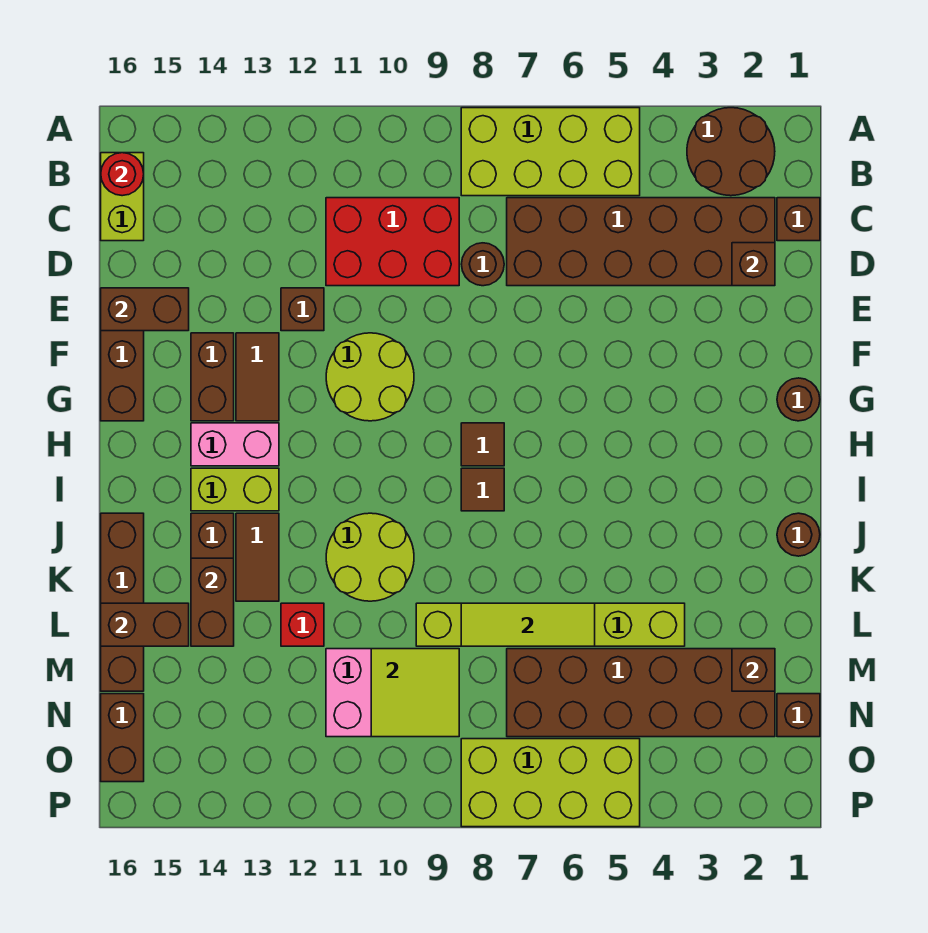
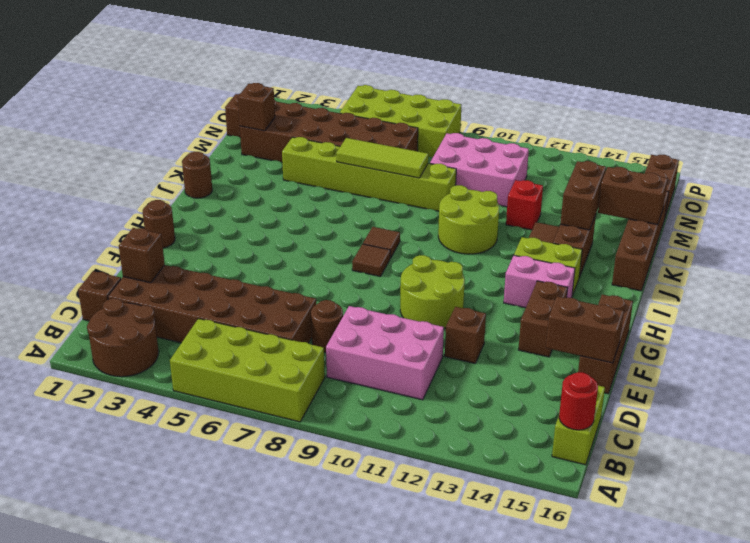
red 2x3 brick [326,198,459,286] -> pink 2x3 brick [326,306,444,400]
brown 1x2 tile [236,333,279,421] -> none
lime 2x2 tile [371,649,459,737] -> none

